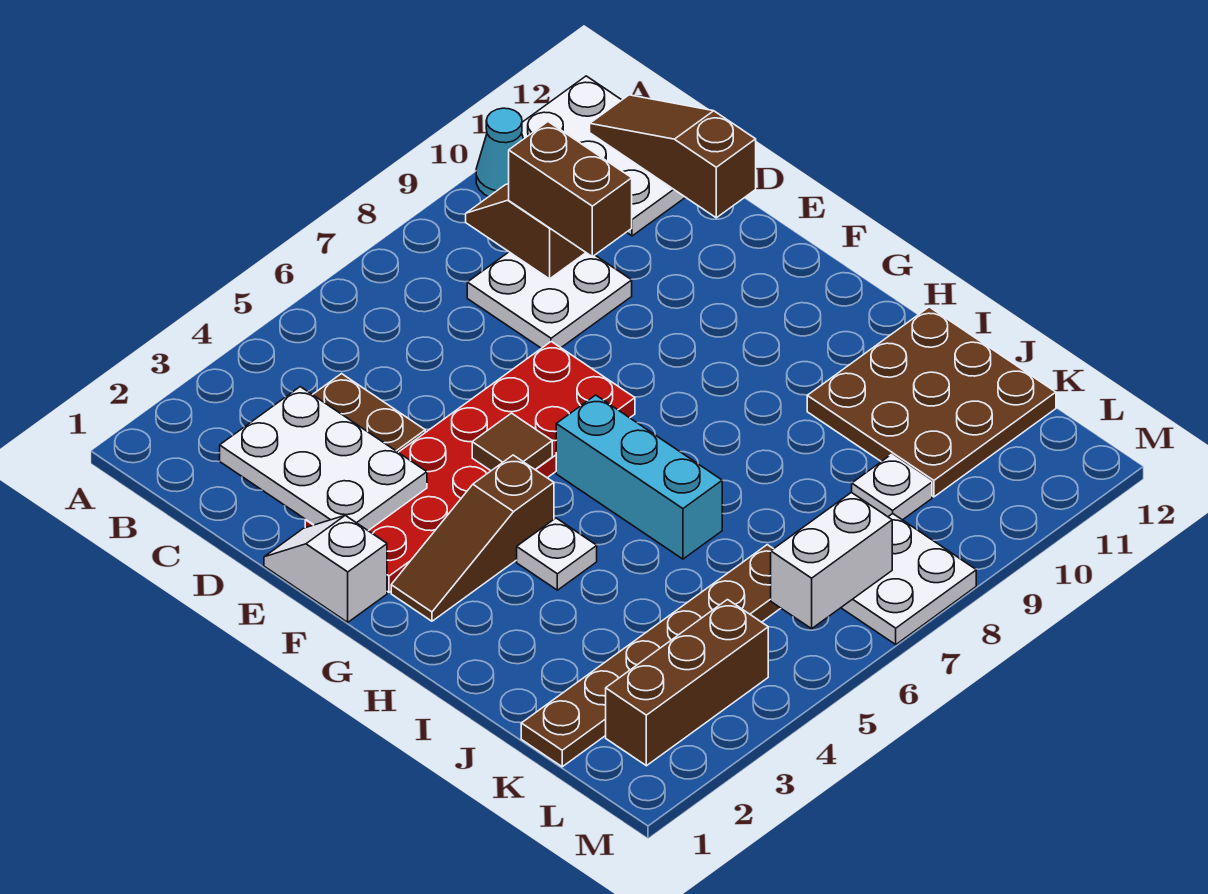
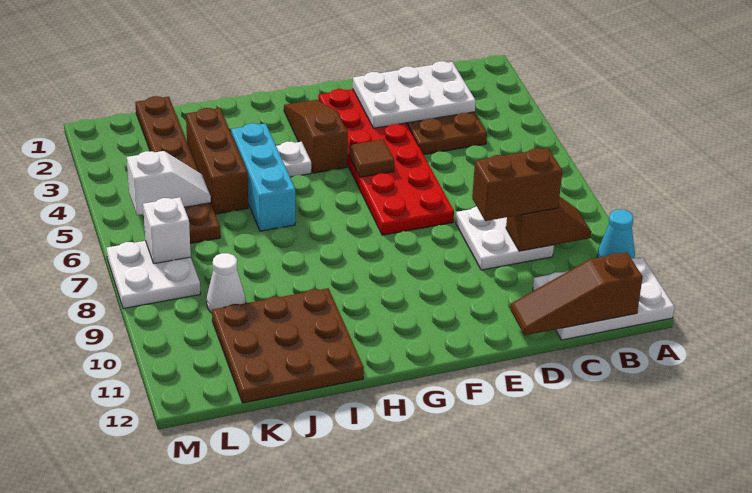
brown 1x3 slope [590,95,756,218] -> brown 1x3 slope turned to [511,252,643,335]
white 1x2 slope [264,515,387,622] -> white 1x2 slope moved to [127,151,211,215]
cyan 1x3 brick [556,395,722,559] -> cyan 1x3 brick turned to [231,123,295,231]
white 1x1 plate [852,455,932,520] -> white 1x1 cone [207,253,245,313]
brown 1x3 brick [606,600,768,766] -> brown 1x3 brick moved to [186,108,248,214]
white 1x2 brick [771,492,892,629] -> white 1x1 brick [143,197,191,264]

